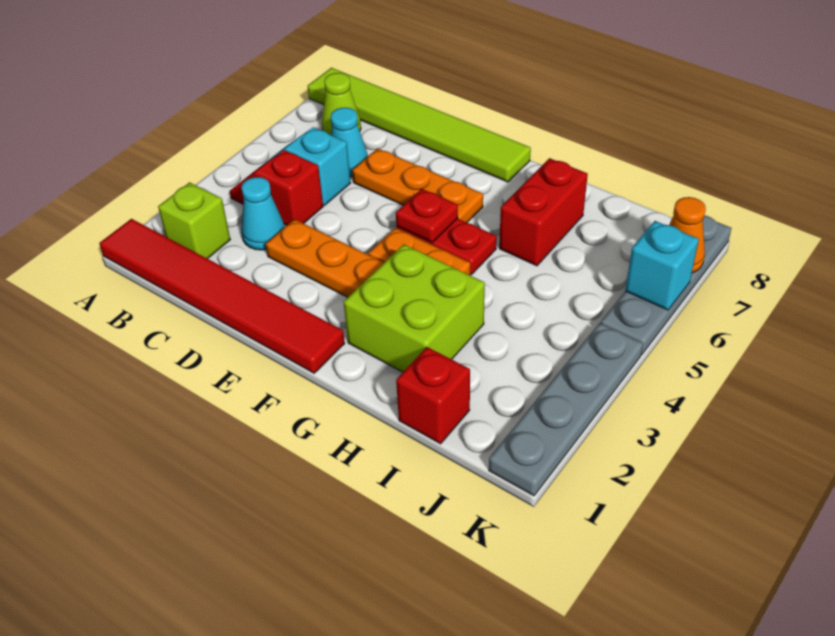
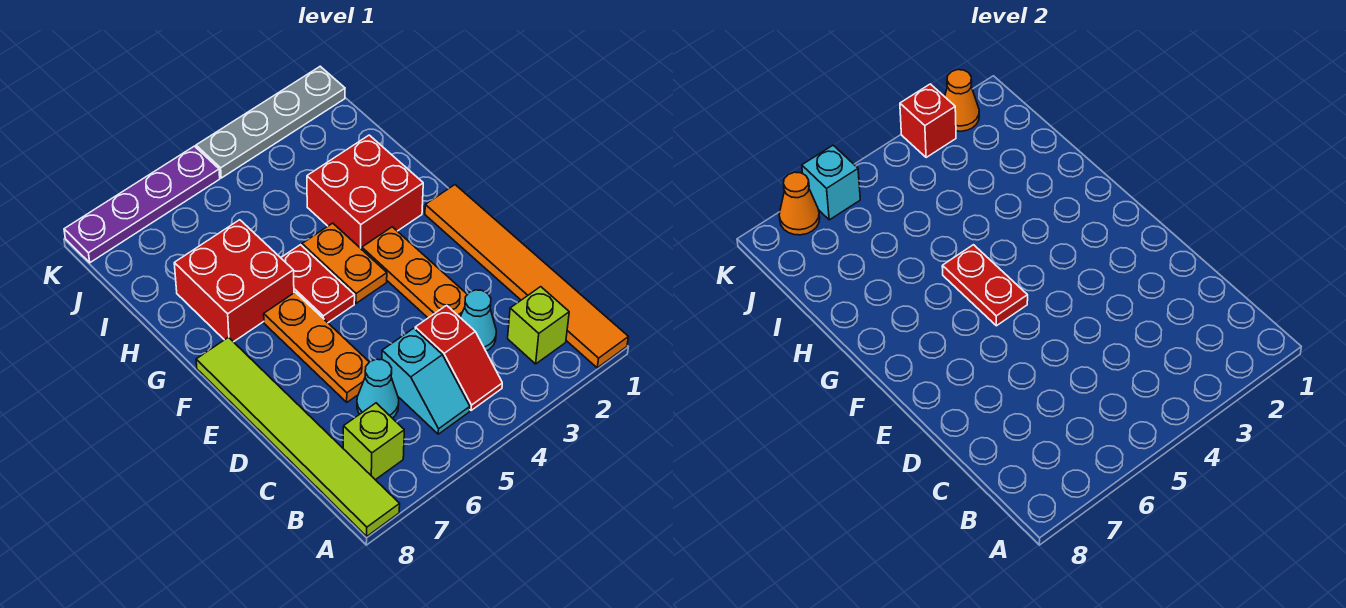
red 1x6 tile [99,219,345,373] -> orange 1x6 tile [425,185,628,368]
lime 1x1 cone [322,73,361,135] -> lime 1x1 brick [343,403,404,480]
red 1x1 plate [396,189,458,243] -> red 1x2 plate [942,245,1028,326]
lime 2x2 brick [344,244,485,372] -> red 2x2 brick [307,135,423,249]
red 1x2 brick [499,158,588,266] -> red 2x2 brick [174,220,294,342]
red 1x1 brick [396,347,470,444] -> red 1x1 brick moved to [900,84,956,158]
none -> orange 1x1 cone [945,70,979,131]
grey 1x4 plate [601,216,731,355] -> purple 1x4 plate [64,146,220,263]

